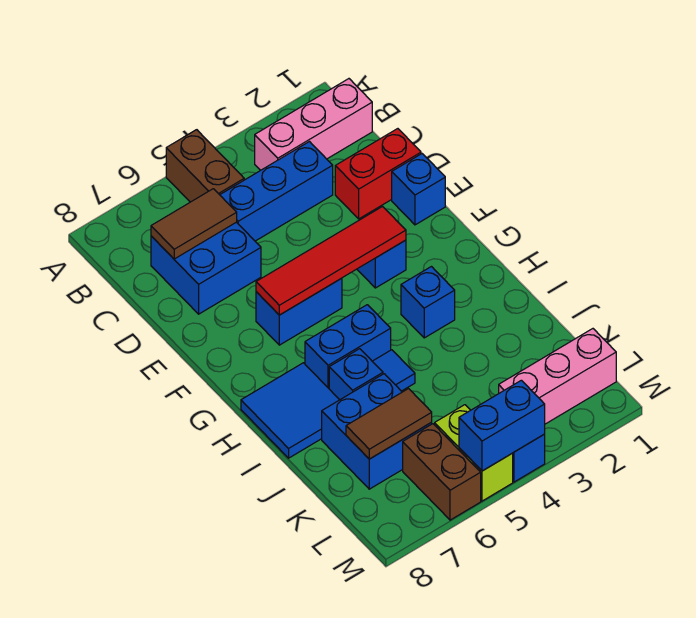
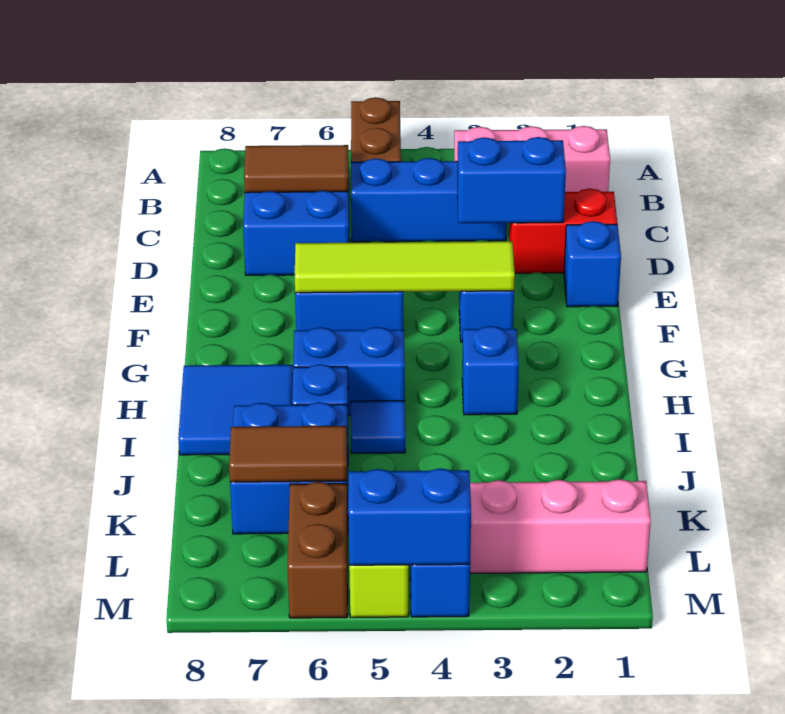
none -> blue 1x2 brick [457,137,566,223]
red 1x4 tile [256,207,406,315] -> lime 1x4 tile [295,241,515,293]

